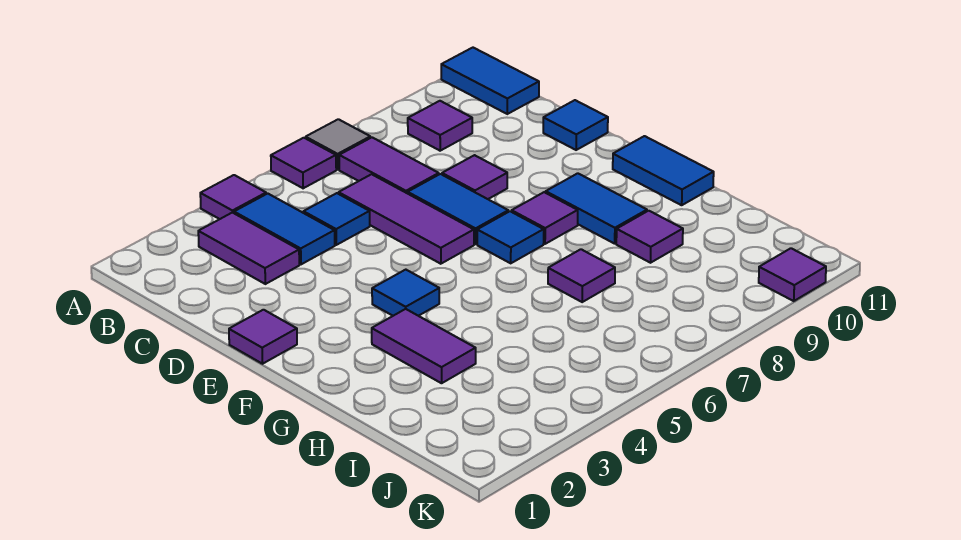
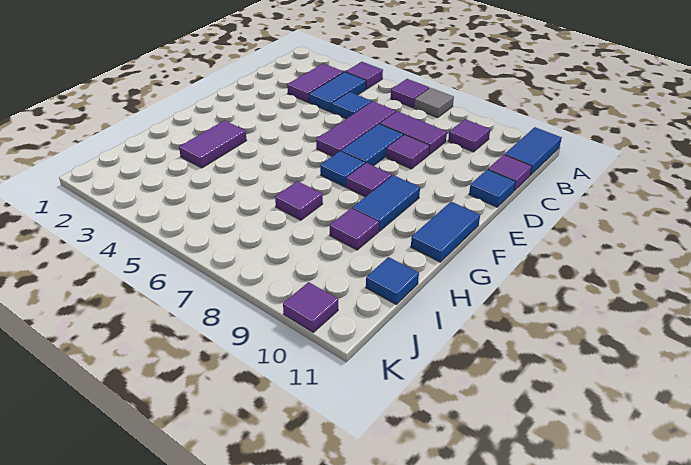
purple 1x2 tile [339,137,439,193] -> purple 1x2 tile turned to [380,111,447,155]
purple 1x1 tile [229,310,297,364] -> purple 1x1 tile moved to [488,155,532,191]
blue 1x1 tile [372,270,439,316] -> blue 1x1 tile moved to [366,257,419,304]

